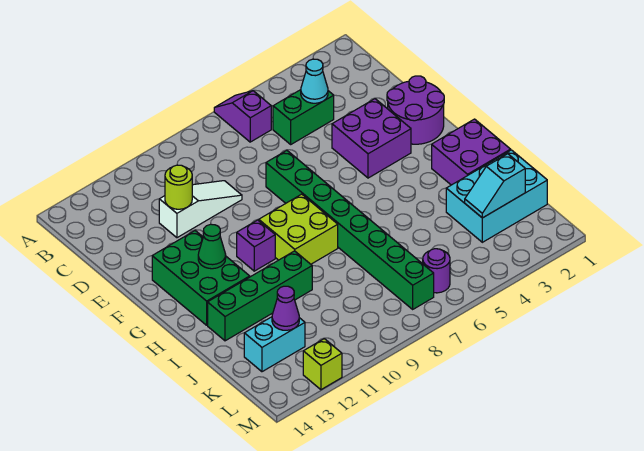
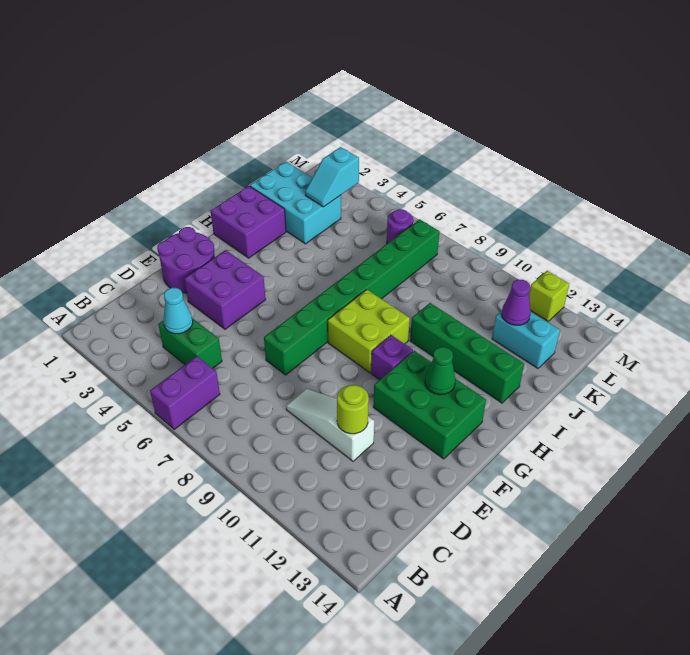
purple 1x2 slope [214,91,271,142] -> purple 1x2 brick [150,356,220,429]
green 2x3 brick [152,231,250,325] -> green 2x3 brick turned to [373,351,486,459]
cyan 1x2 slope [465,154,525,218] -> cyan 1x2 slope turned to [305,147,359,207]

